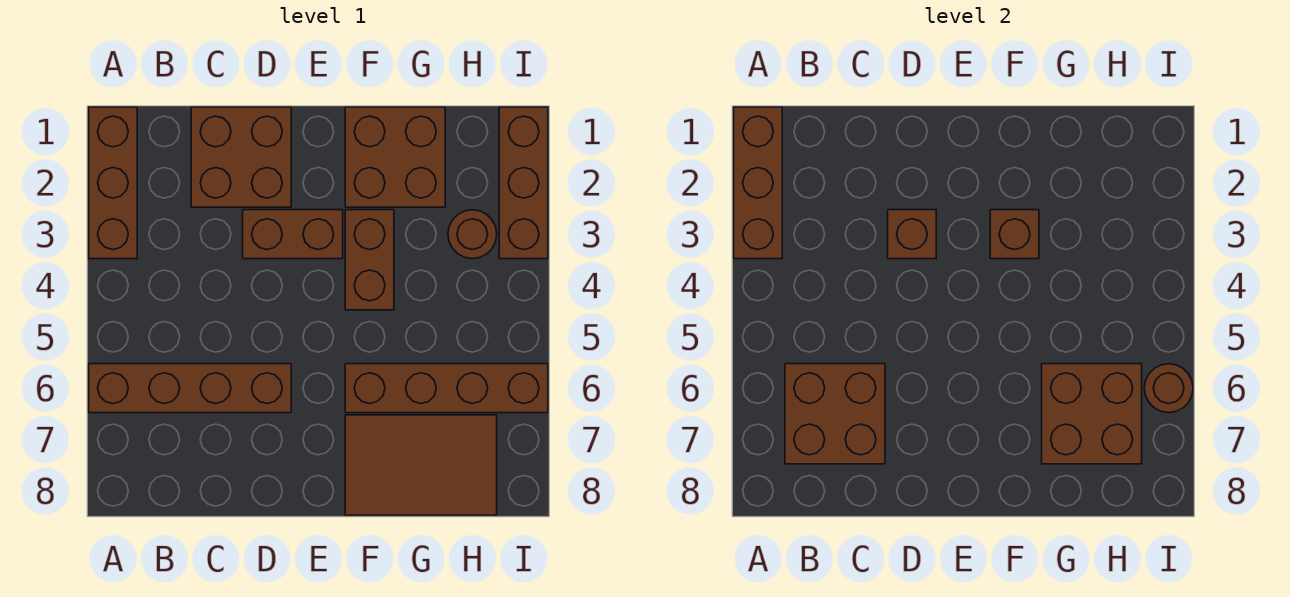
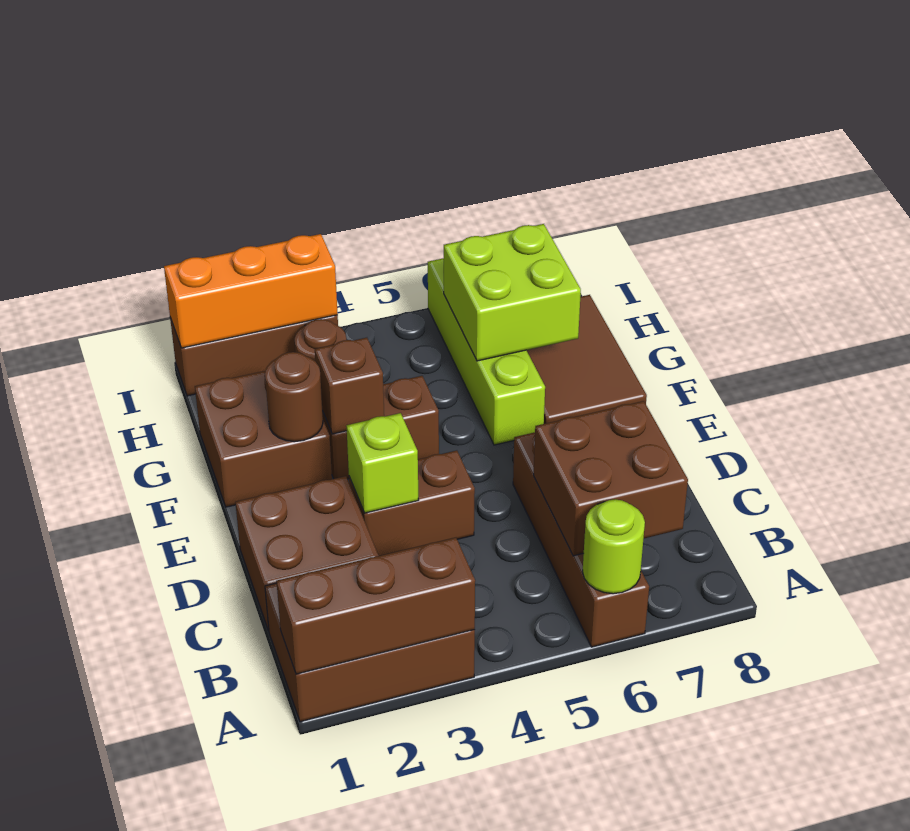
brown 1x3 brick [89,107,137,259] -> brown 2x3 brick [265,583,475,722]
none -> lime 1x1 round brick [583,499,645,594]
brown 1x2 brick [243,210,343,259] -> brown 1x2 brick turned to [349,450,475,556]
brown 1x1 brick [888,210,936,259] -> lime 1x1 brick [346,413,418,513]
brown 1x4 brick [345,364,548,413] -> lime 1x4 brick [428,258,545,445]
brown 2x2 brick [1042,364,1142,464] -> lime 2x2 brick [444,224,581,361]
none -> orange 1x3 brick [164,234,338,348]
brown 1x1 round brick [1144,364,1193,413] -> brown 1x1 round brick moved to [265,352,323,442]

